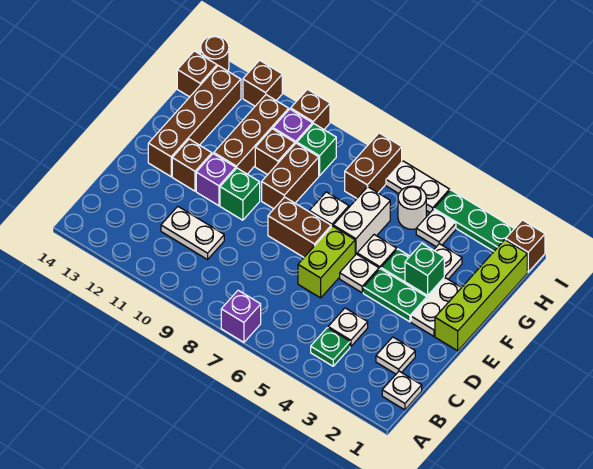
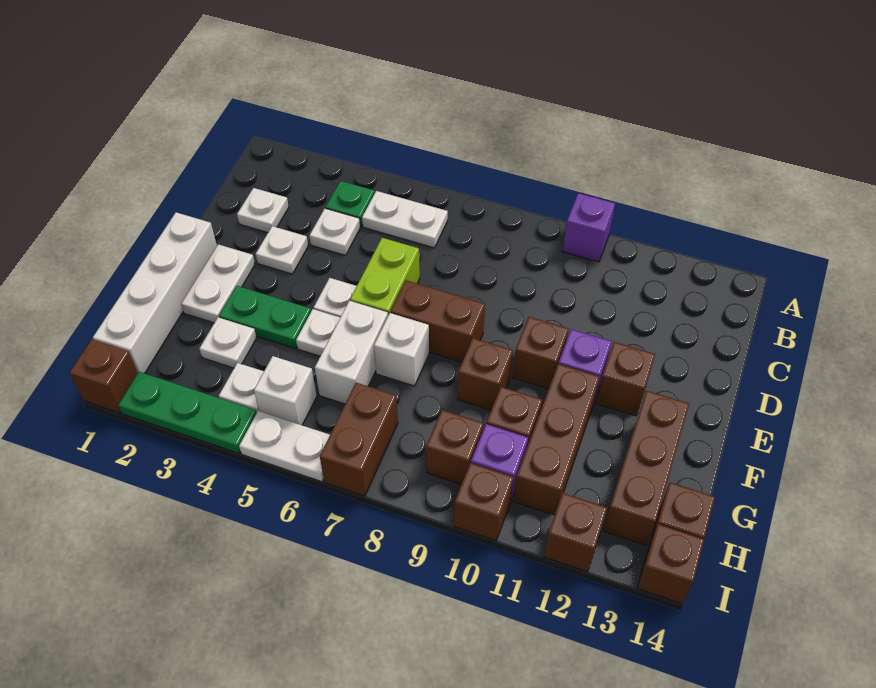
purple 1x1 brick [221,290,261,342] -> purple 1x1 brick moved to [562,193,615,262]
white 1x1 plate [382,371,422,410] -> white 1x1 plate moved to [256,226,308,274]
white 1x2 plate [161,207,224,260] -> white 1x2 plate moved to [362,191,448,248]
lime 1x4 brick [435,240,527,351] -> white 1x4 brick [93,212,217,373]
green 1x2 plate [363,269,427,322] -> none
green 1x1 brick [220,168,260,220] -> brown 1x1 brick [513,317,569,389]
brown 1x4 brick [148,66,241,177] -> brown 1x3 brick [603,391,689,545]
green 1x1 brick [405,243,444,296] -> none
brown 1x2 brick [262,143,319,209] -> brown 1x1 brick [457,338,513,410]
white 1x1 round brick [398,186,426,229] -> white 1x1 brick [254,356,317,425]
green 1x1 brick [297,124,336,176] -> brown 1x1 brick [426,410,484,484]
brown 1x1 round brick [201,36,229,71] -> brown 1x1 brick [637,524,704,604]

